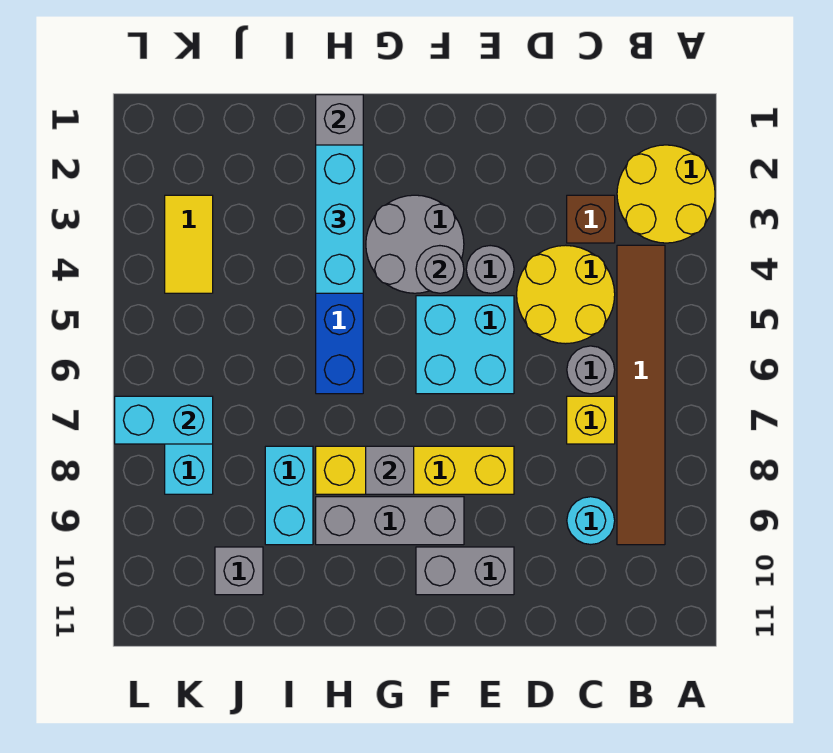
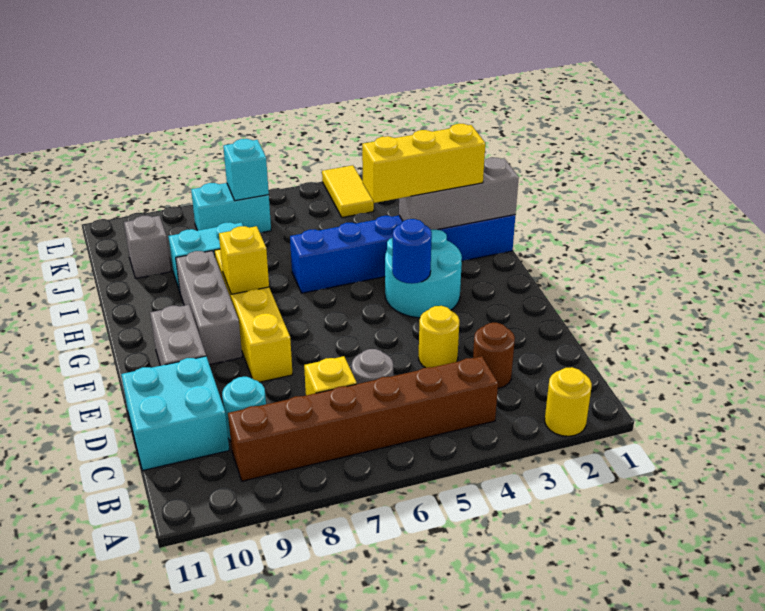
yellow 2x2 round brick [617,145,715,243] -> yellow 1x1 round brick [545,367,592,436]
brown 1x6 tile [617,245,665,545] -> brown 1x6 brick [228,356,498,481]
brown 1x1 brick [567,195,615,243] -> brown 1x1 round brick [473,323,515,388]
yellow 2x2 round brick [517,245,615,344] -> yellow 1x1 round brick [419,306,459,368]
grey 1x1 round brick [466,246,514,293] -> none
cyan 2x2 brick [416,296,514,394] -> cyan 2x2 brick moved to [121,356,229,470]
grey 2x2 round brick [366,195,464,293] -> cyan 2x2 round brick [385,230,462,318]
grey 1x1 round brick [416,246,464,293] -> blue 1x1 round brick [392,219,432,284]
grey 1x1 brick [366,446,414,494] -> yellow 1x1 brick [219,226,269,294]
cyan 1x3 brick [316,145,363,293] -> yellow 1x3 brick [362,124,485,203]
yellow 1x2 tile [165,195,213,293] -> yellow 1x2 tile turned to [322,165,374,217]
cyan 1x2 brick [115,396,213,444] -> cyan 1x1 brick [223,139,269,201]

